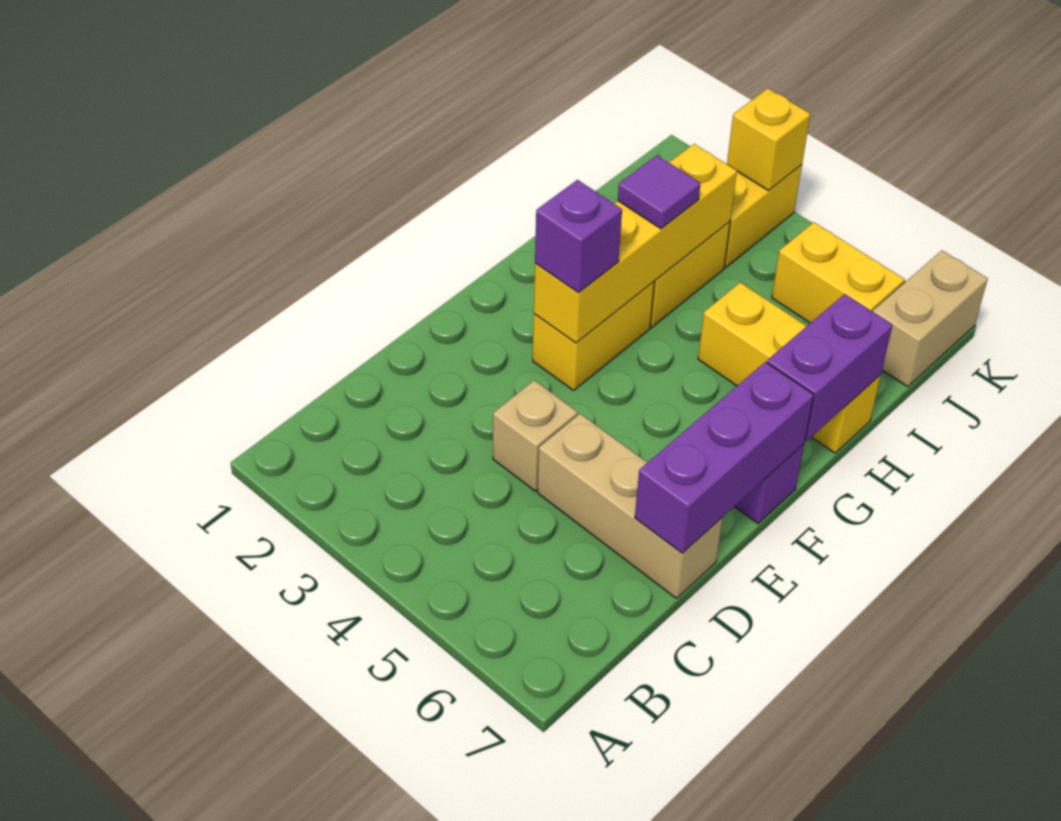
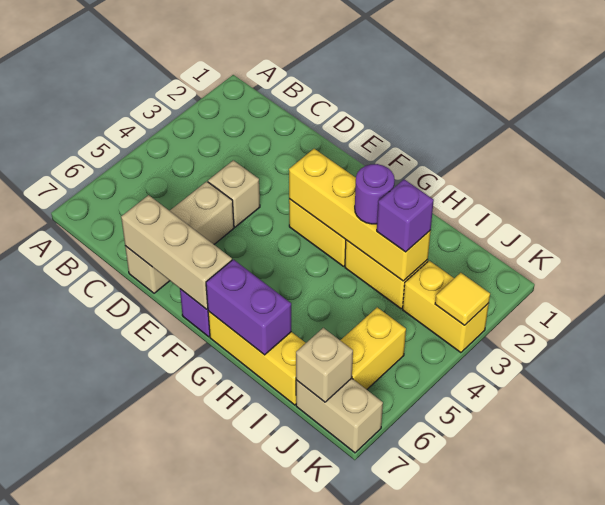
purple 1x3 brick [635,362,814,553] -> tan 1x3 brick [121,195,232,309]
purple 1x1 brick [535,180,622,293] -> purple 1x1 brick moved to [377,179,434,252]
purple 1x1 tile [618,155,700,229] -> purple 1x1 round brick [355,164,395,224]
yellow 1x3 brick [698,282,881,453] -> yellow 1x3 brick turned to [208,311,305,405]
none -> tan 1x1 brick [296,328,353,402]
yellow 1x1 brick [727,88,810,191] -> yellow 1x1 tile [435,273,490,325]

